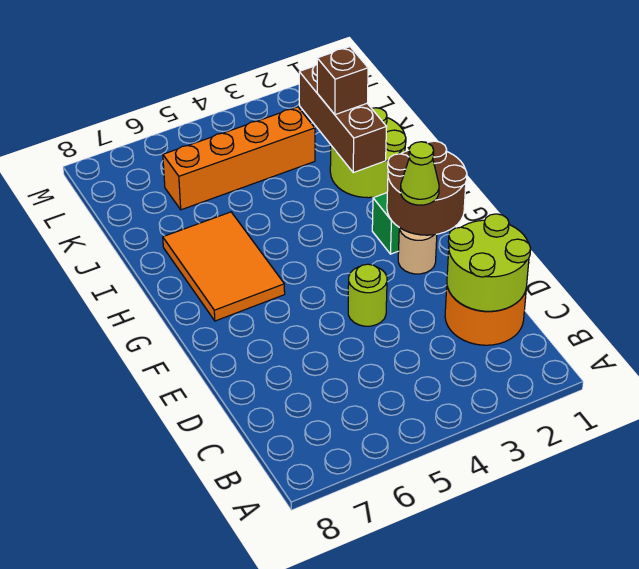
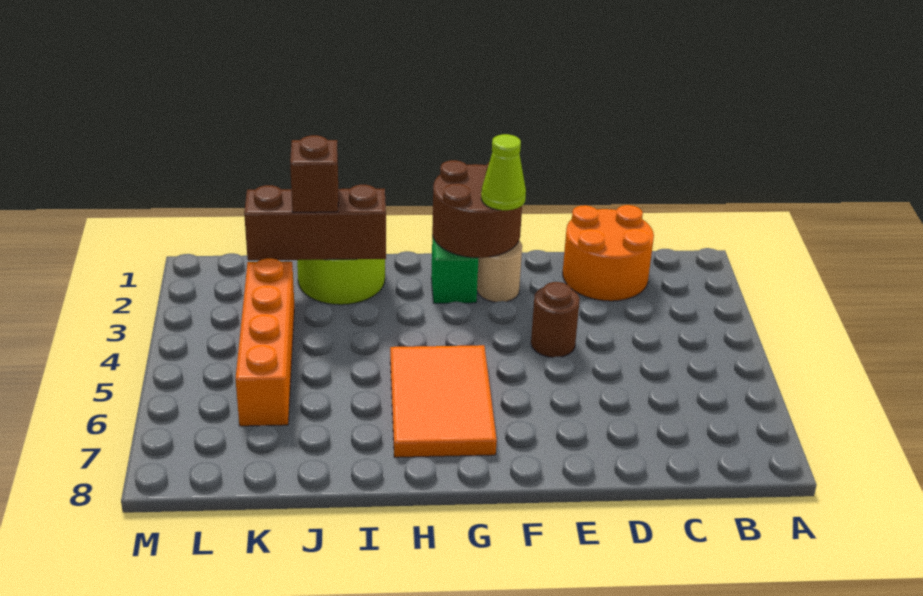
lime 2x2 round brick [447,214,531,311] -> none
lime 1x1 round brick [348,264,387,326] -> brown 1x1 round brick [531,282,580,357]
orange 2x3 tile [163,212,285,321] -> orange 2x3 tile turned to [390,345,497,457]

